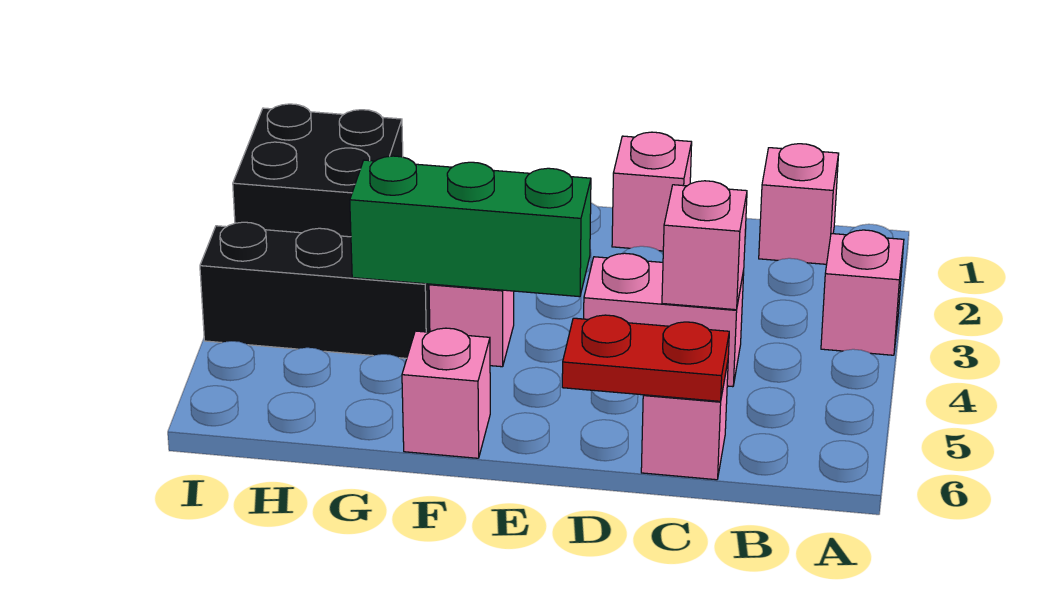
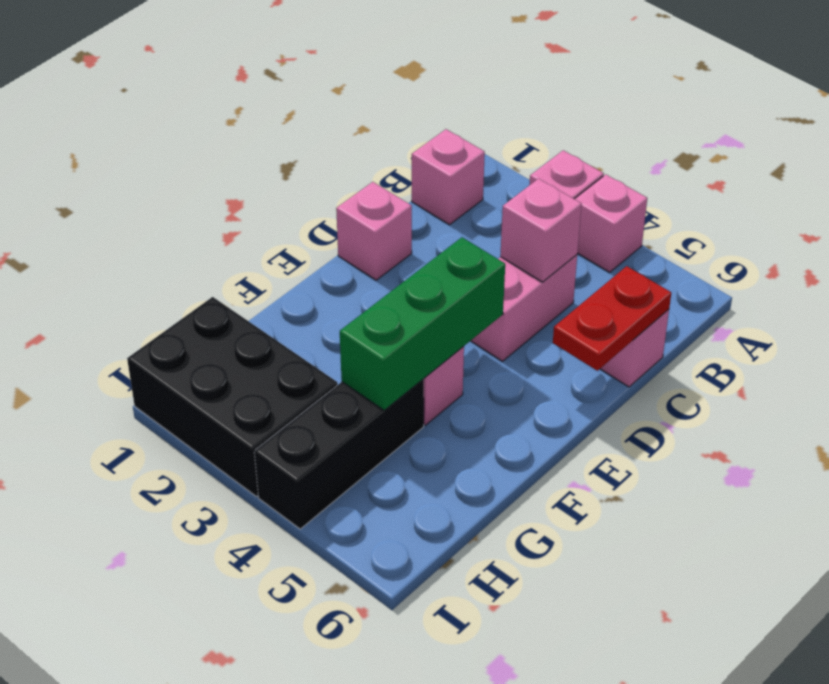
pink 1x1 brick [402,328,490,458] -> pink 1x1 brick moved to [575,174,647,272]
black 2x2 brick [233,104,403,237] -> black 2x3 brick [127,297,338,497]

